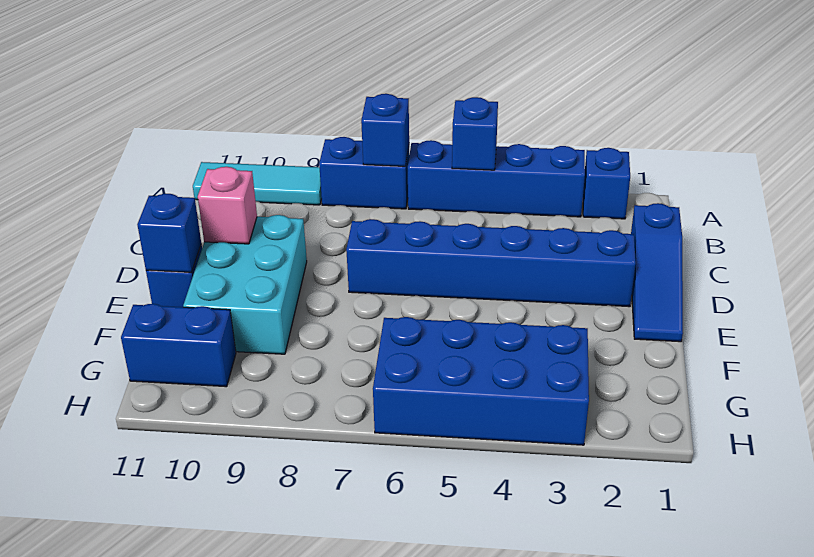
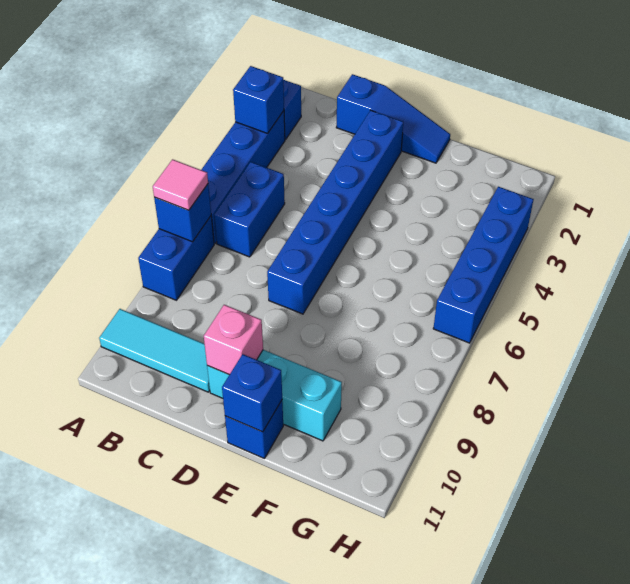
blue 1x1 brick [452,97,498,170] -> blue 1x1 brick moved to [233,66,284,133]
none -> pink 1x1 tile [153,159,208,210]
cyan 1x3 tile [193,162,322,205] -> cyan 1x3 tile turned to [99,309,210,392]
cyan 2x3 brick [183,215,307,354] -> cyan 1x3 brick [207,350,342,441]
blue 2x4 brick [373,317,589,445] -> blue 1x4 brick [433,187,534,343]
blue 1x2 brick [121,304,236,387] -> blue 1x2 brick moved to [214,162,285,257]

